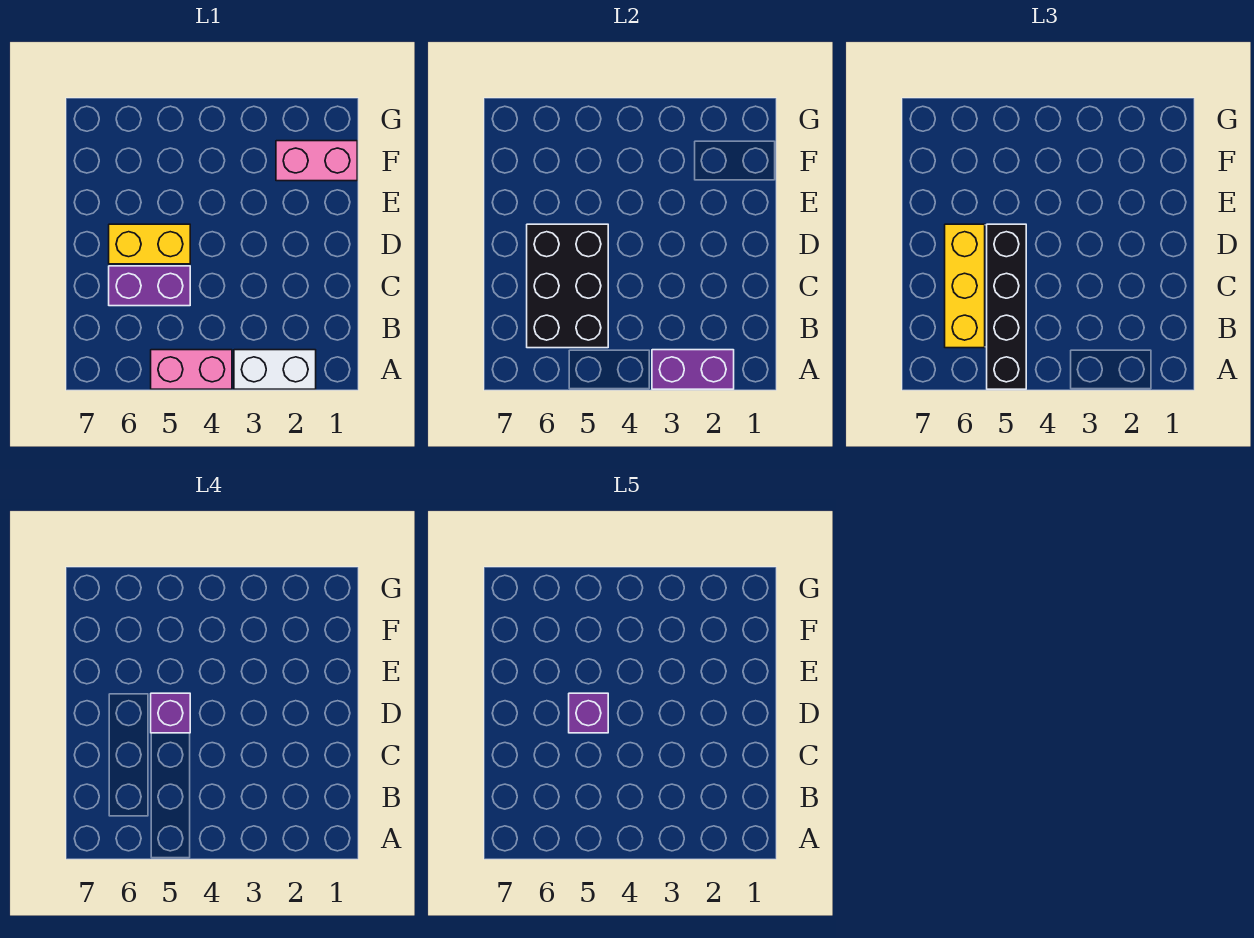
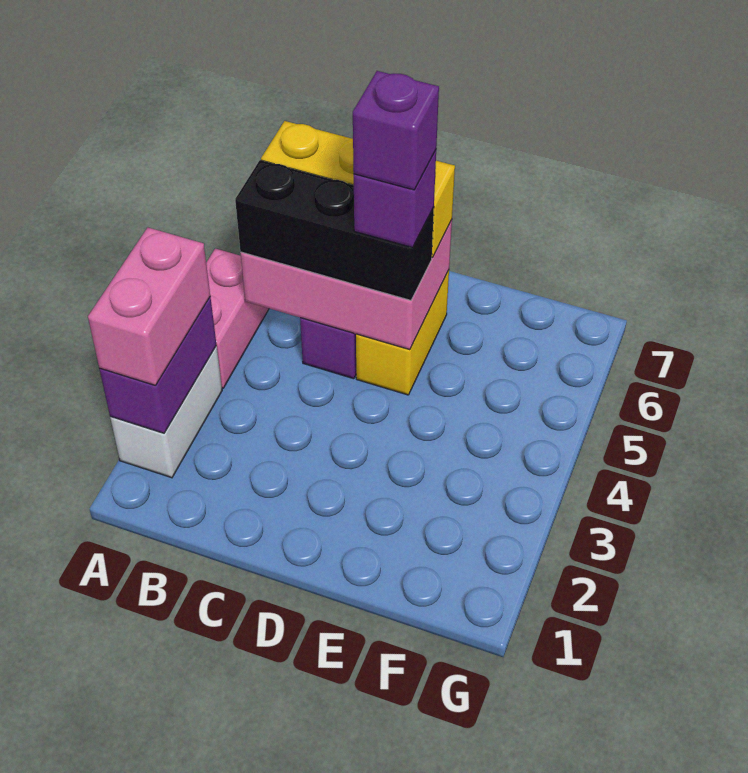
black 1x4 brick [987,224,1026,389] -> black 1x3 brick [235,160,434,300]
black 2x3 brick [527,224,608,348] -> pink 2x3 brick [241,220,452,350]
pink 1x2 brick [276,141,357,181] -> pink 1x2 brick moved to [88,227,210,386]

